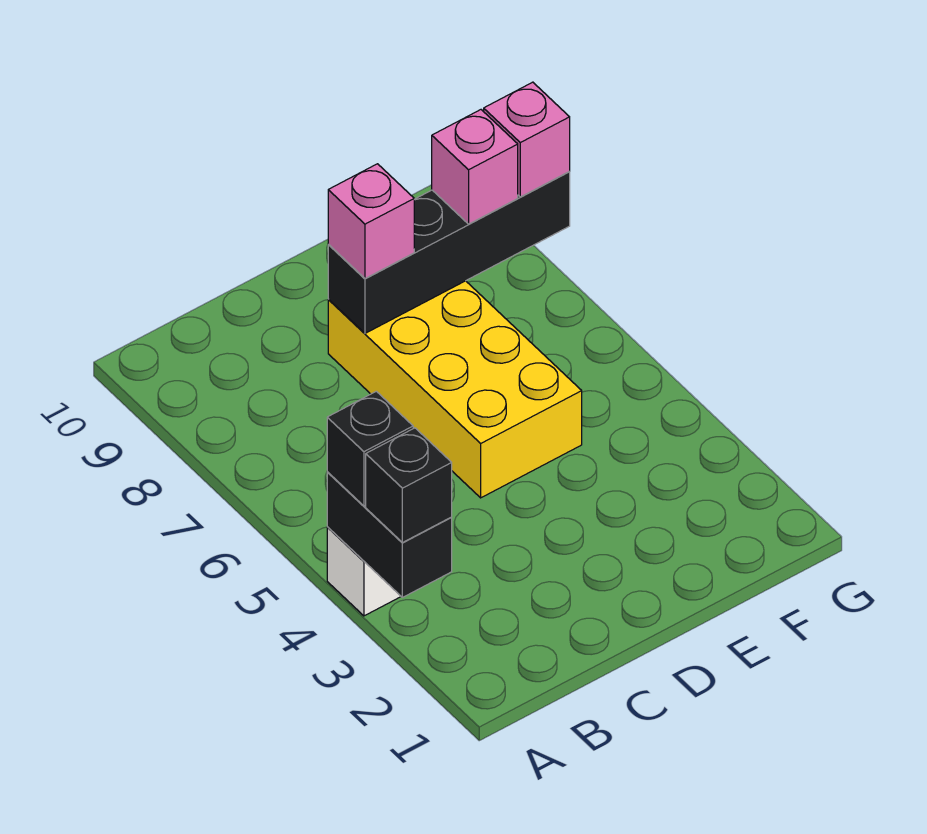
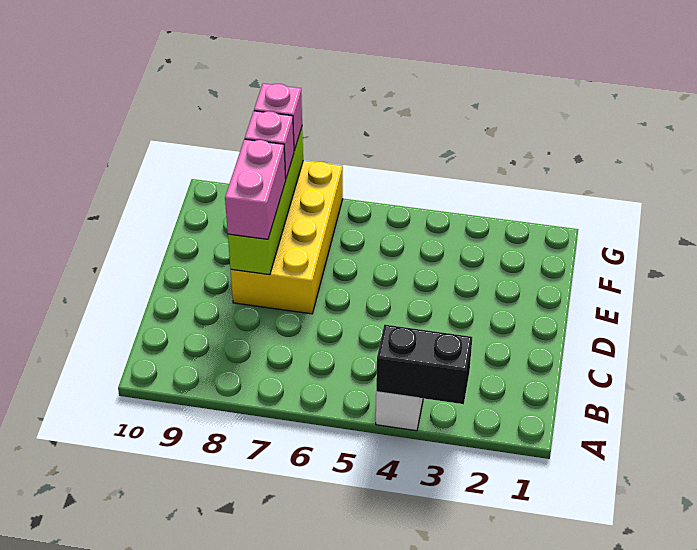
black 1x1 brick [366,428,452,543] -> none
black 1x1 brick [327,391,413,506] -> none
yellow 2x4 brick [328,281,582,498] -> yellow 2x4 brick turned to [231,161,343,314]
black 1x4 brick [328,172,570,333] -> lime 1x4 brick [228,128,303,275]
pink 1x1 brick [328,164,414,278] -> pink 1x2 brick [225,139,286,239]

